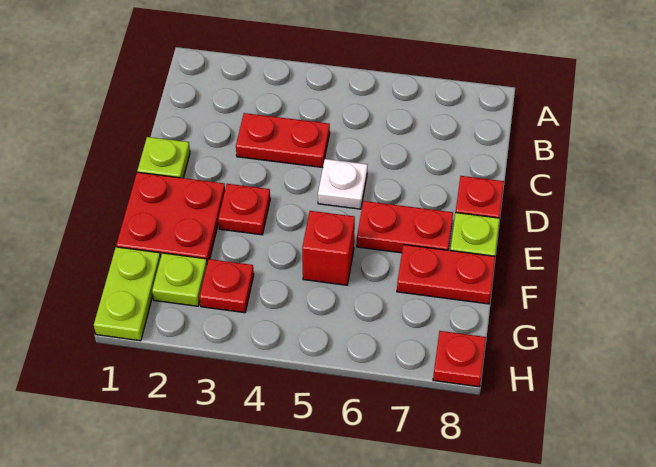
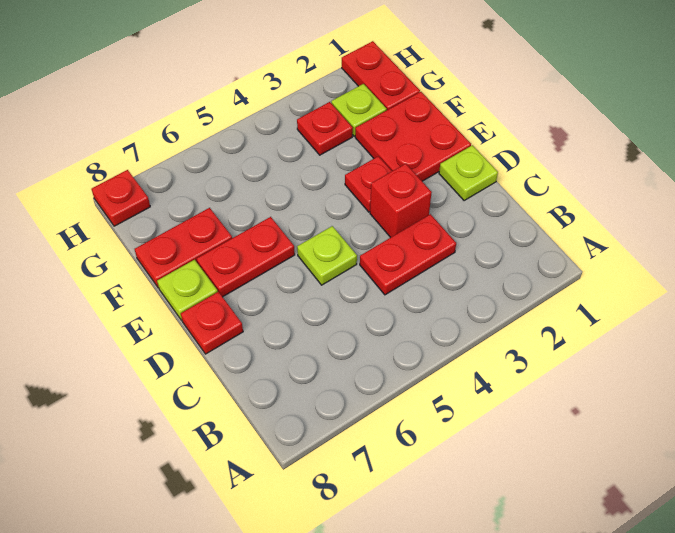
white 1x1 plate [318,159,367,209] -> lime 1x1 plate [297,226,357,285]
red 1x1 brick [302,211,355,285] -> red 1x1 brick moved to [370,164,432,238]
lime 1x2 plate [94,247,161,341] -> red 1x2 plate [342,41,420,110]

